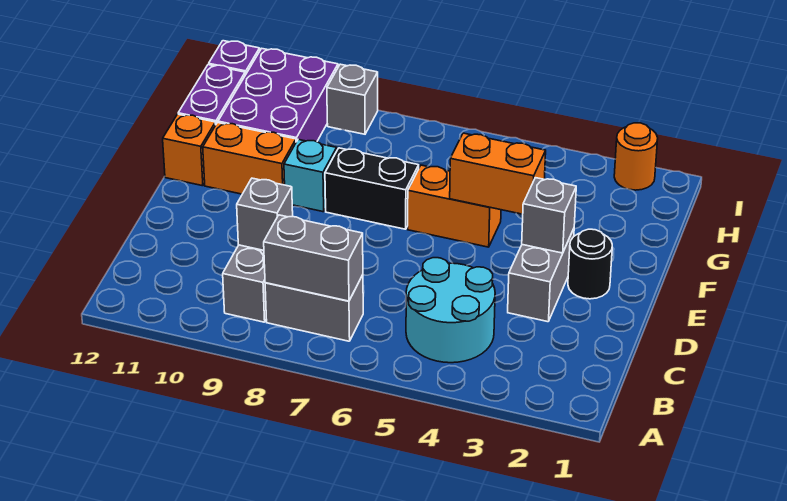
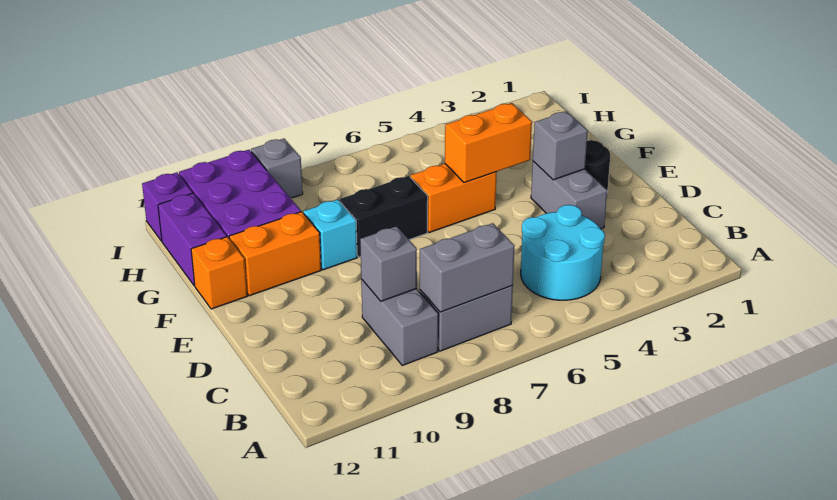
orange 1x1 round brick [614,123,658,190] -> none

